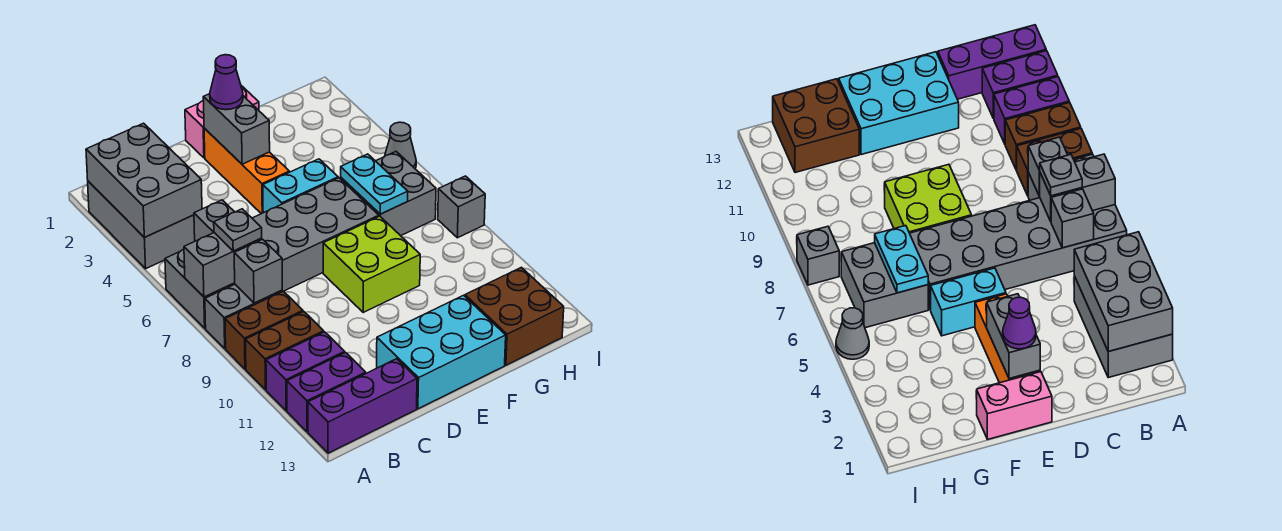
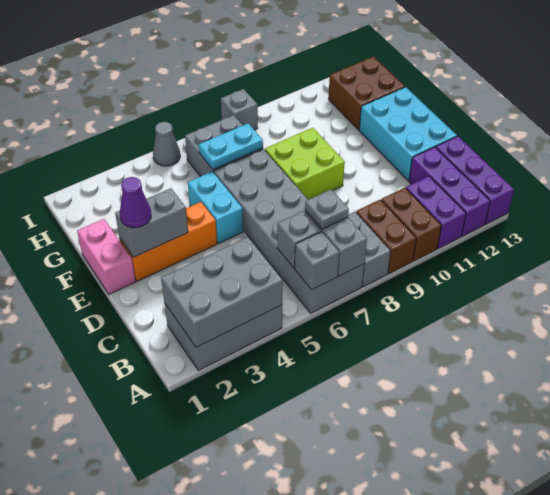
purple 1x2 brick [287,353,366,432] -> purple 1x3 brick [409,147,490,236]
grey 1x1 brick [234,239,282,303] -> grey 1x1 brick moved to [295,232,339,290]

